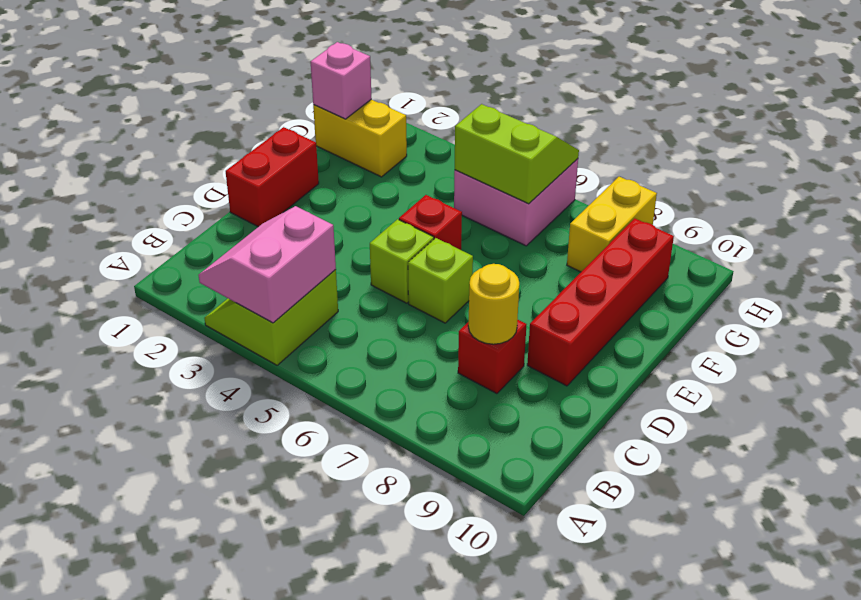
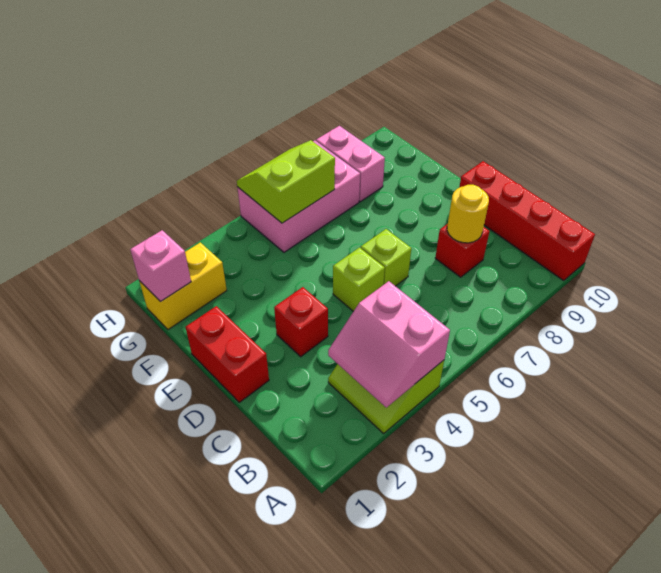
red 1x4 brick [527,218,674,386] -> red 1x4 brick moved to [459,161,595,281]
red 1x1 brick [399,195,462,250] -> red 1x1 brick moved to [274,287,328,357]
pink 2x2 brick [454,159,578,246] -> pink 2x3 brick [237,141,360,252]
yellow 1x2 brick [567,177,657,272] -> pink 1x2 brick [316,126,385,202]

